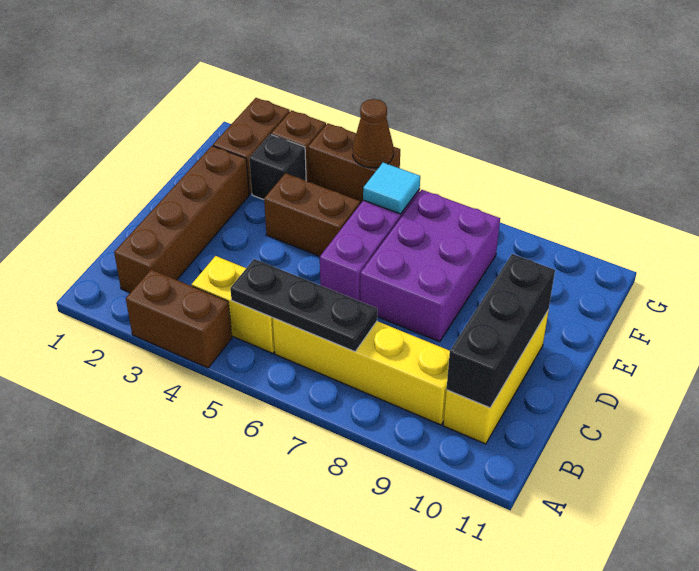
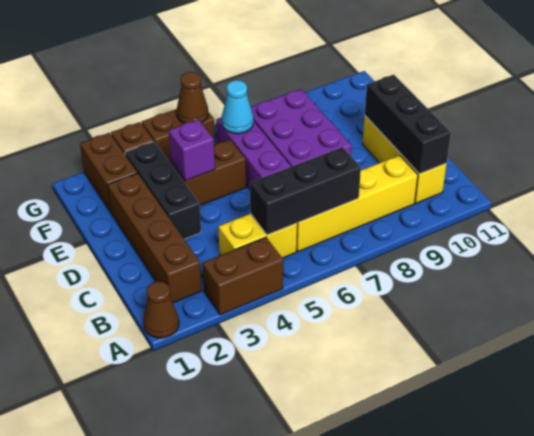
none -> brown 1x1 cone [143,281,179,338]
black 1x3 plate [230,259,377,351] -> black 1x3 brick [250,147,361,235]
none -> purple 1x1 brick [168,120,215,181]
black 1x1 brick [249,134,306,200] -> black 1x3 brick [125,142,201,239]
cyan 1x1 tile [363,163,420,214] -> cyan 1x1 cone [222,80,253,134]

